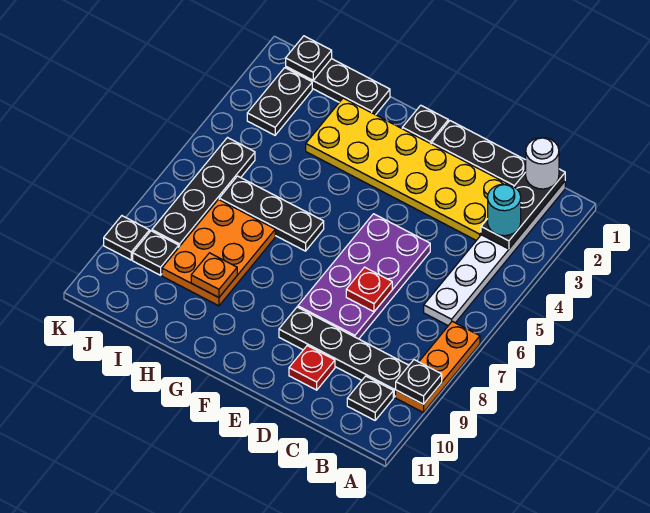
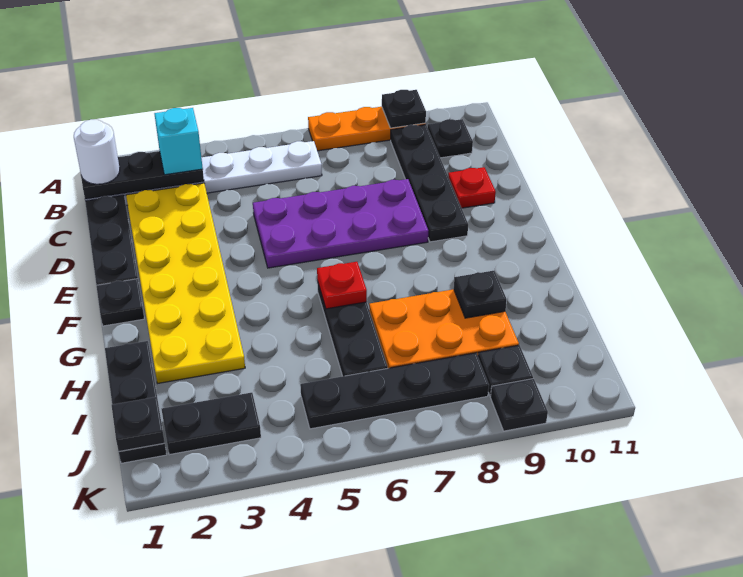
cyan 1x1 round brick [488,184,521,236] -> cyan 1x1 brick [154,108,203,175]
red 1x1 plate [346,267,392,312] -> red 1x1 plate moved to [317,262,367,309]
orange 1x1 plate [191,253,237,298] -> black 1x1 plate [454,271,507,318]

